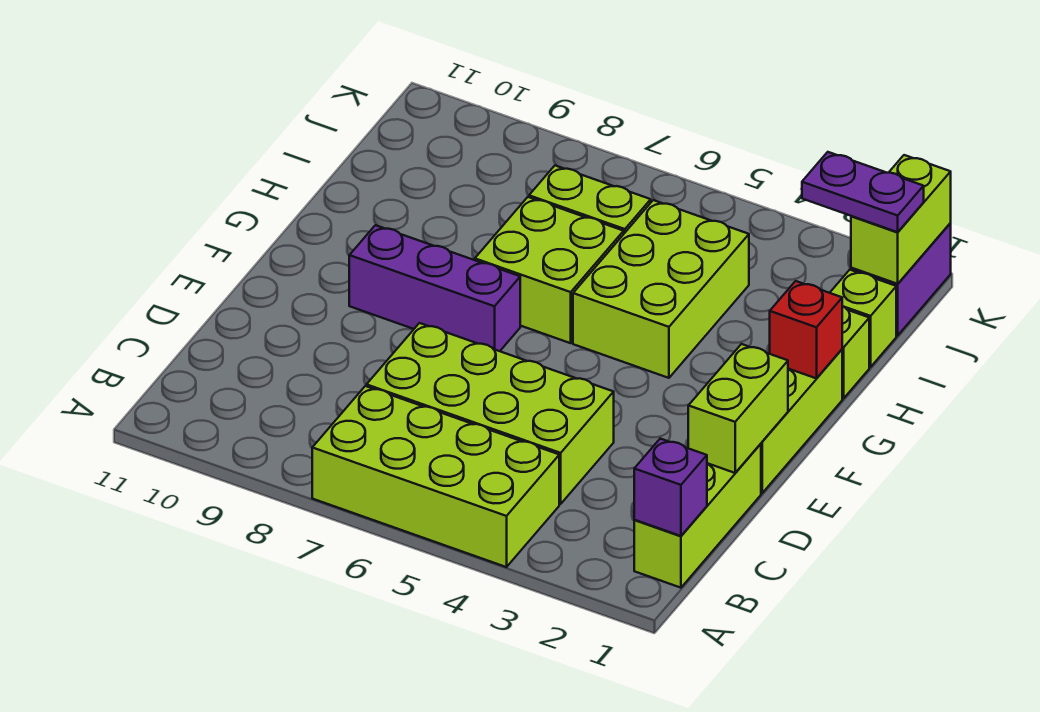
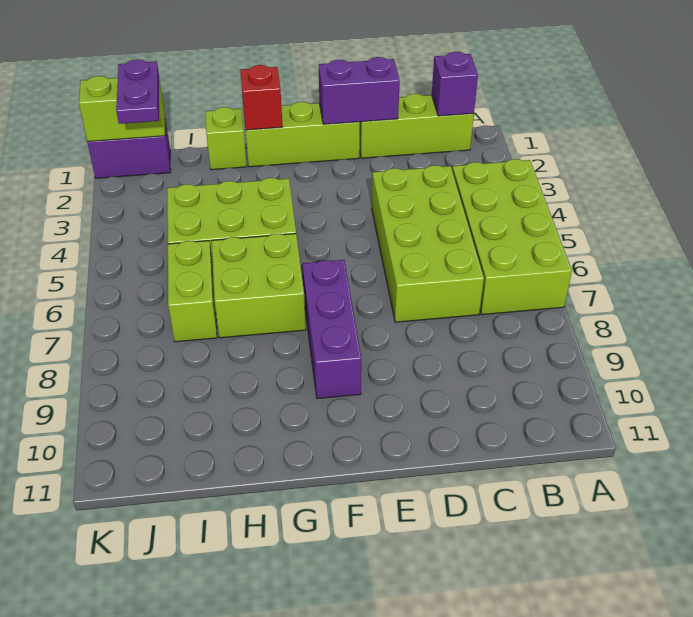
lime 1x2 brick [688,344,788,473] -> purple 1x2 brick [319,57,400,124]
lime 1x1 brick [830,270,896,367] -> none

